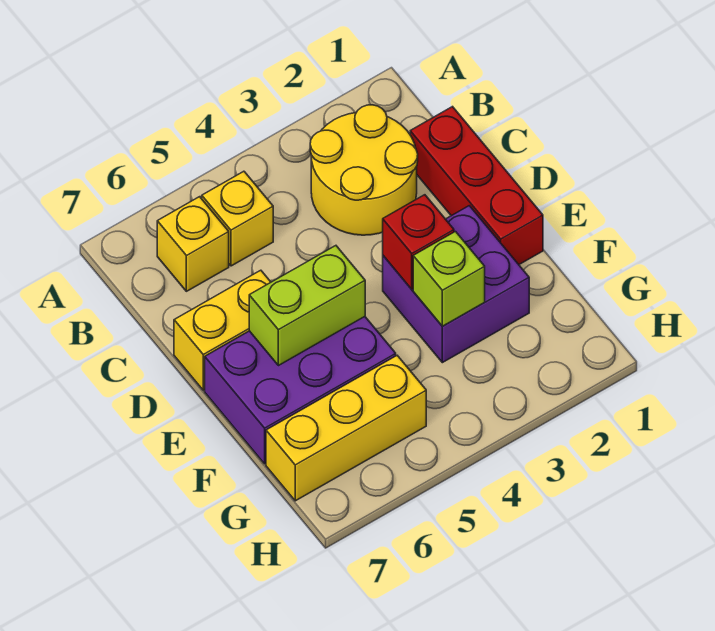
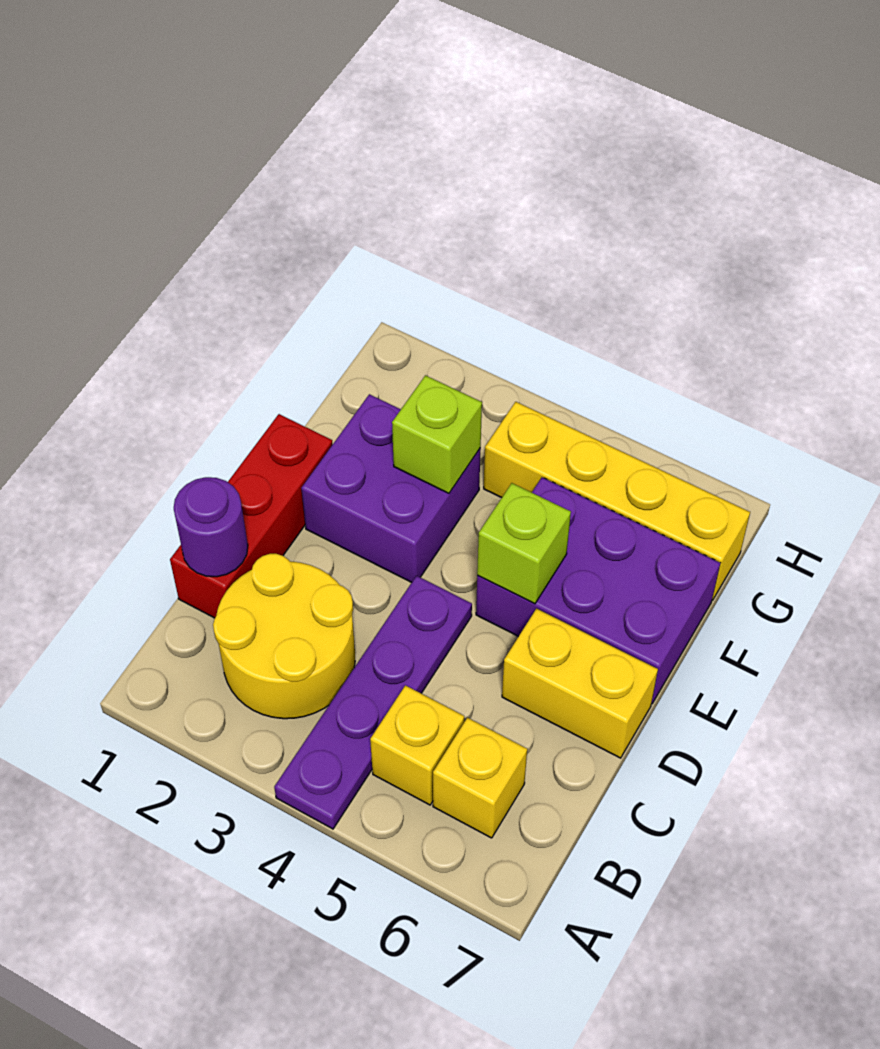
none -> purple 1x4 plate [274,576,472,829]
none -> purple 1x1 round brick [174,477,248,577]
red 1x1 brick [383,195,454,289] -> none
lime 1x2 brick [249,246,365,366] -> lime 1x1 brick [477,483,571,604]
yellow 1x3 brick [266,356,426,501] -> yellow 1x4 brick [484,402,750,600]

